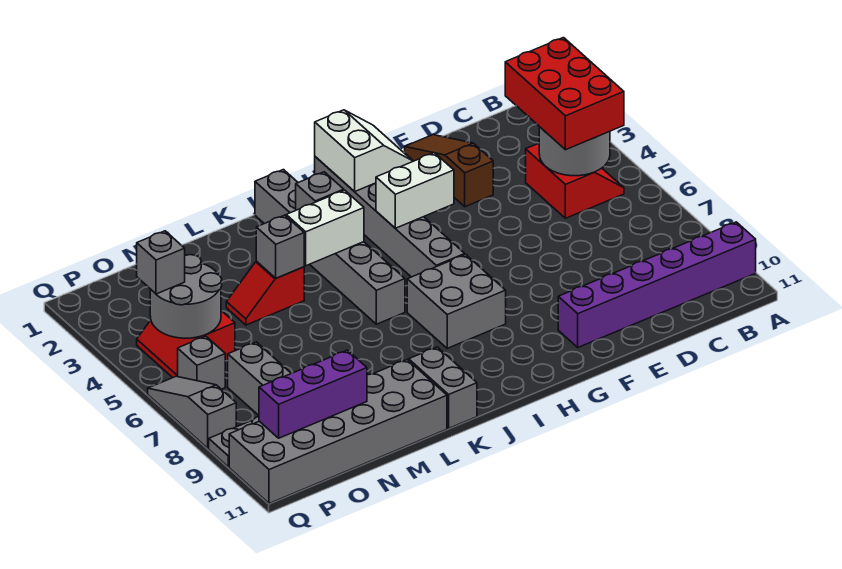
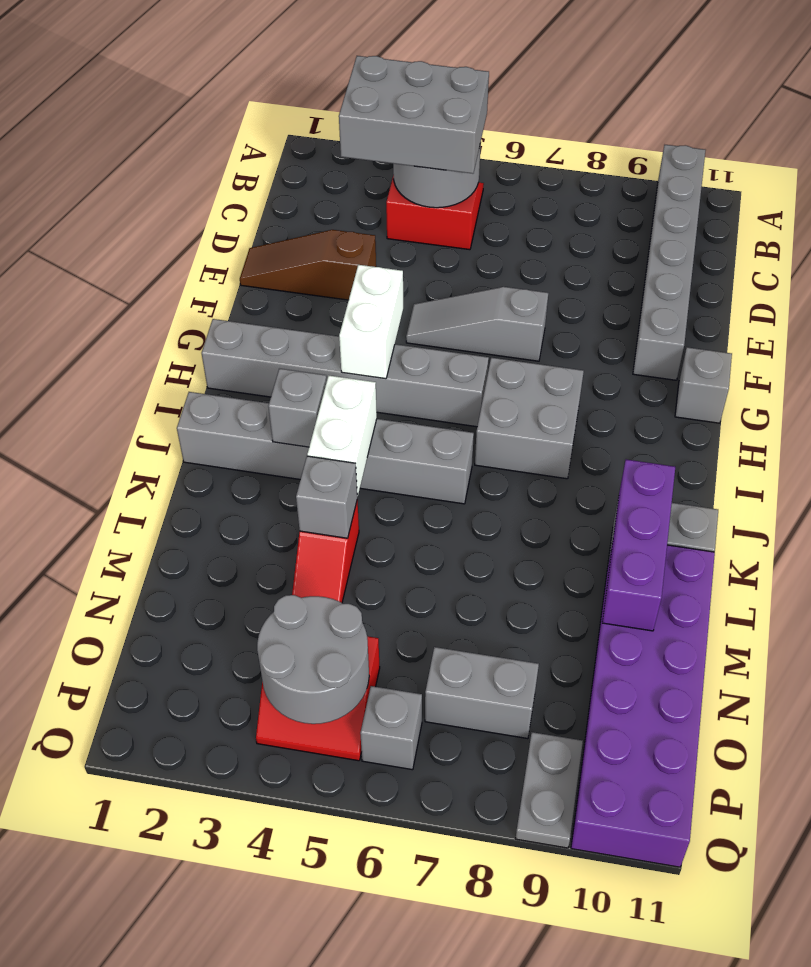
purple 1x6 brick [558,222,756,347] -> grey 1x6 brick [633,145,705,380]
red 2x3 brick [505,38,624,150] -> grey 2x3 brick [339,56,489,174]
white 2x2 slope [315,110,413,192] -> none
grey 2x6 brick [229,360,447,503] -> purple 2x6 brick [571,542,715,867]
purple 1x3 brick [259,350,367,438] -> purple 1x3 brick moved to [602,460,675,631]
grey 1x1 brick [137,231,185,294] -> grey 1x1 brick moved to [675,347,732,423]
grey 1x3 slope [148,376,236,448] -> grey 1x3 slope moved to [406,287,548,361]

